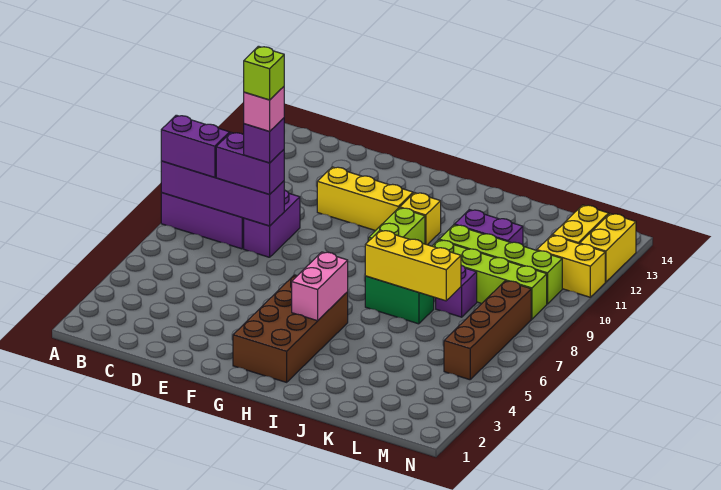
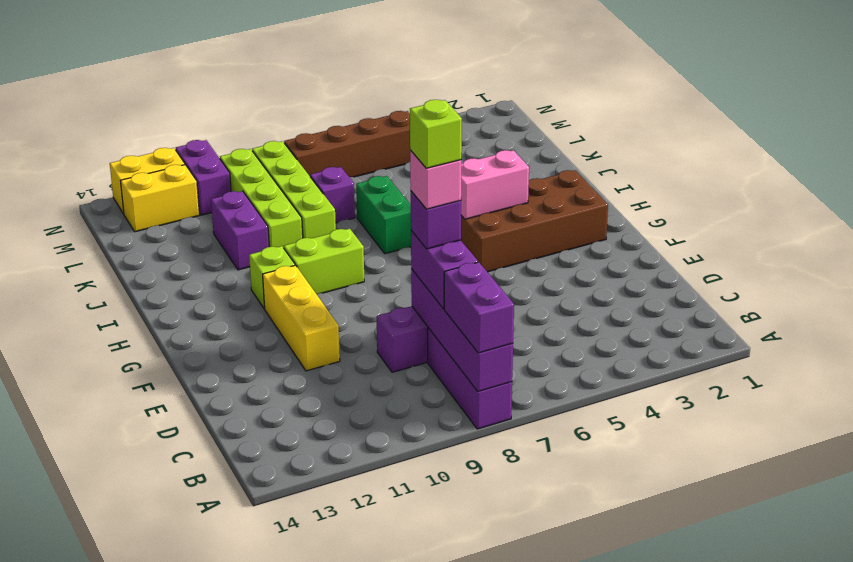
yellow 1x1 brick [400,193,441,245] -> lime 1x1 brick [249,246,295,309]
yellow 1x3 brick [365,230,461,301] -> none
yellow 1x2 brick [537,235,605,297] -> purple 1x2 brick [176,140,231,215]

